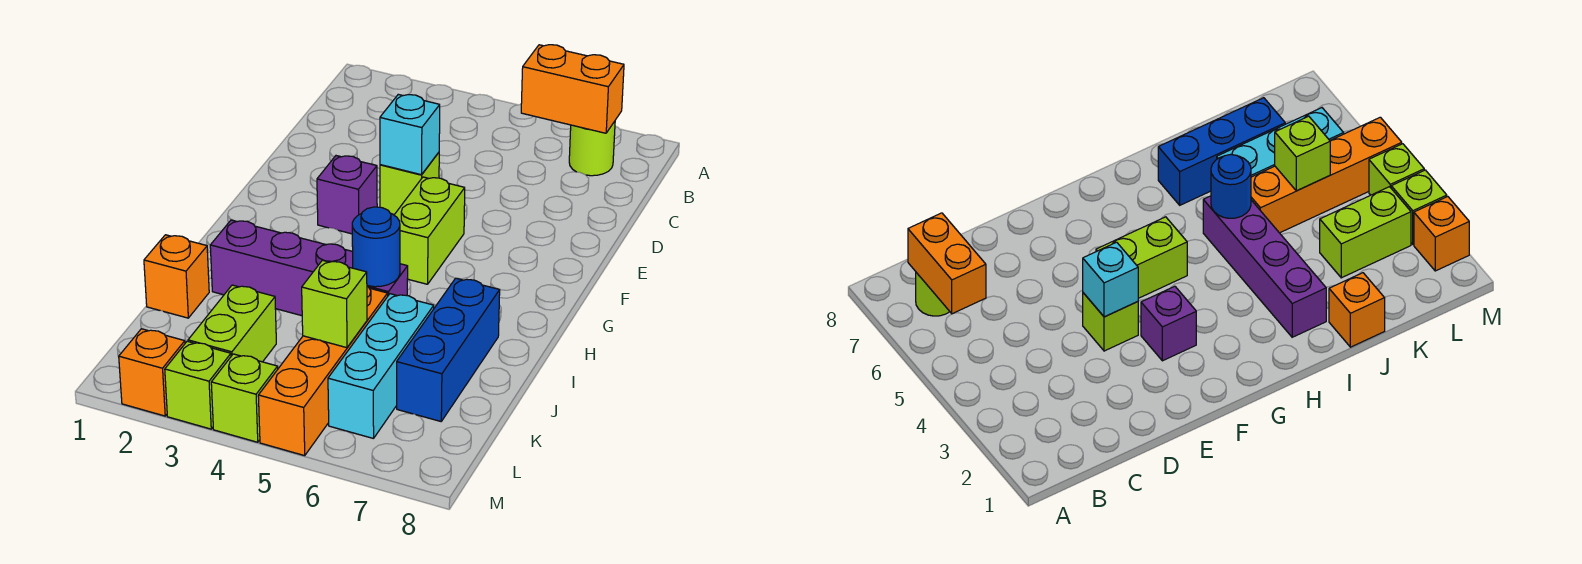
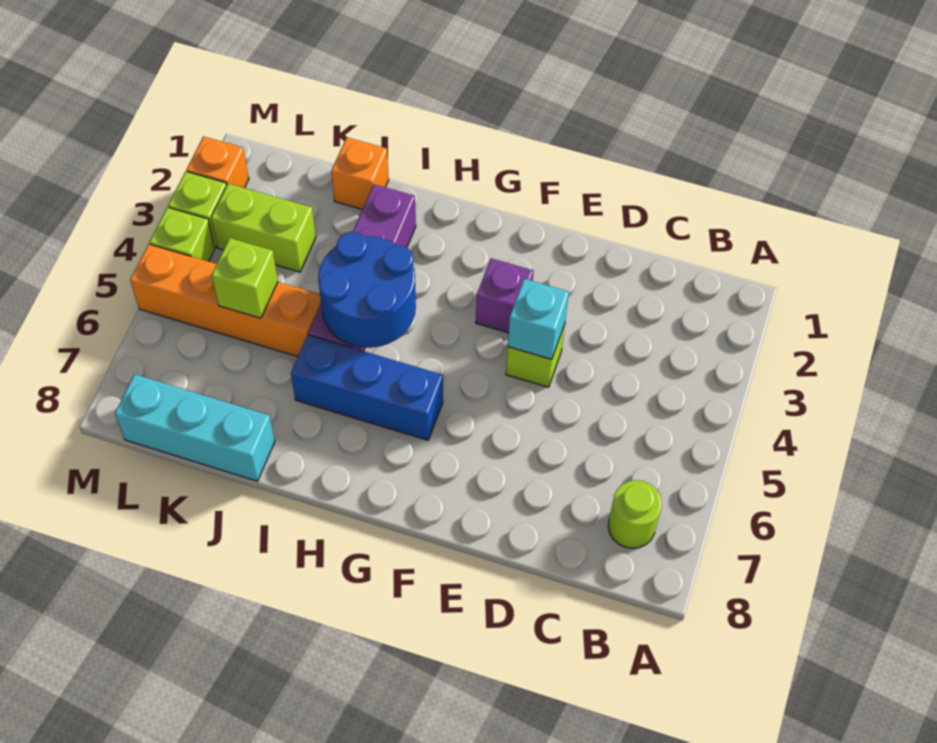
orange 1x2 brick [521,45,624,133] -> none
lime 1x2 brick [394,177,465,284] -> none
blue 1x1 round brick [352,207,400,287] -> blue 2x2 round brick [318,232,416,348]
blue 1x3 brick [397,278,500,421] -> blue 1x3 brick moved to [291,335,443,440]
cyan 1x3 brick [328,294,434,439] -> cyan 1x3 brick moved to [115,374,275,481]

